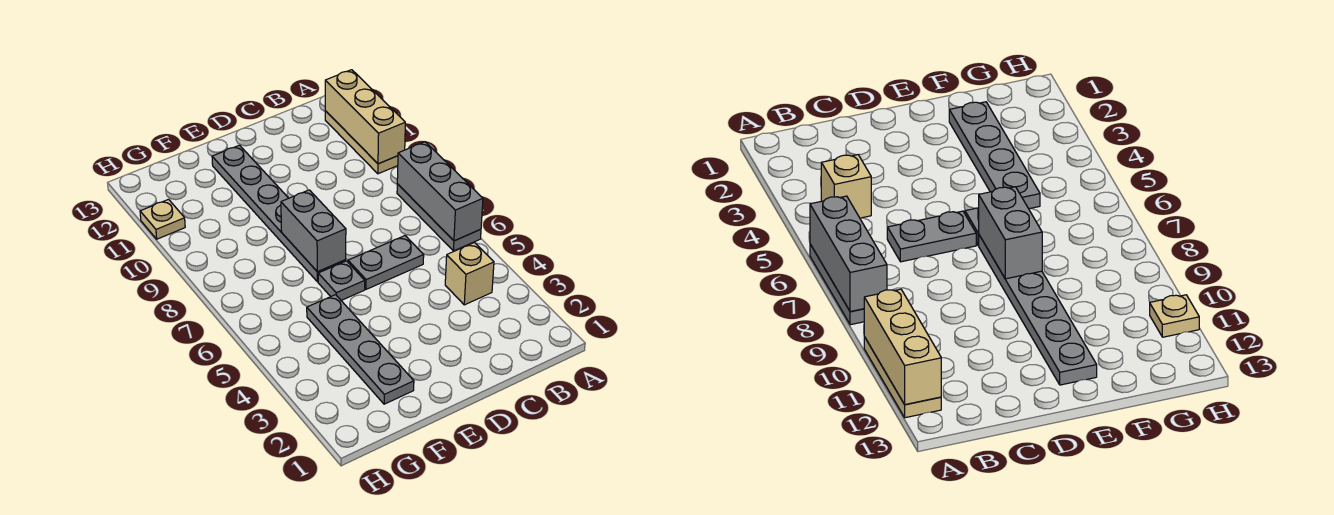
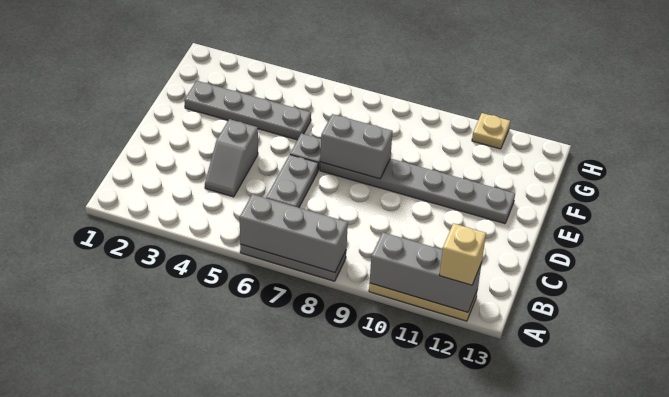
tan 1x3 brick [325,70,405,164] -> grey 1x3 brick [370,232,482,312]
tan 1x1 brick [445,243,494,305] -> tan 1x1 brick moved to [440,223,486,285]
none -> grey 1x2 slope [205,119,258,197]

